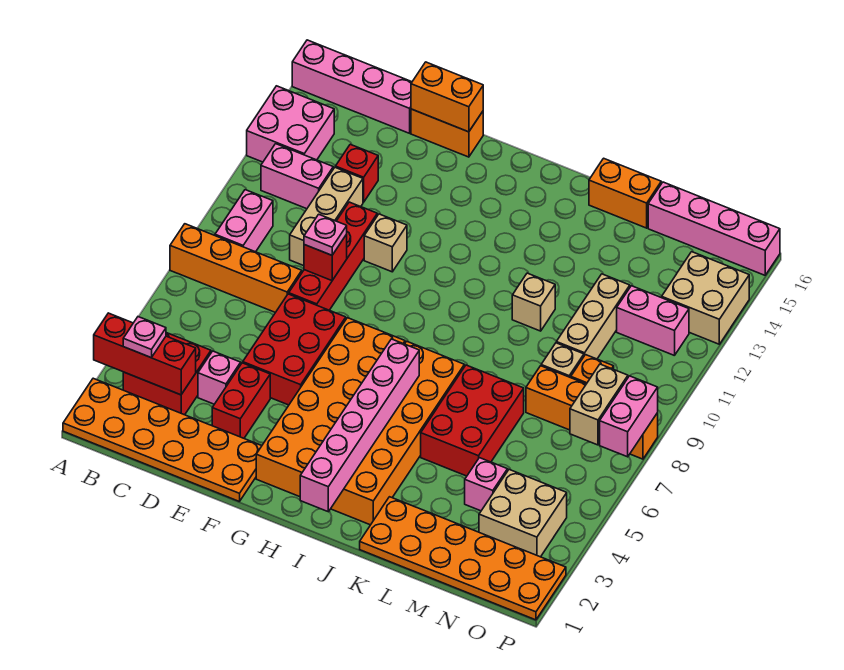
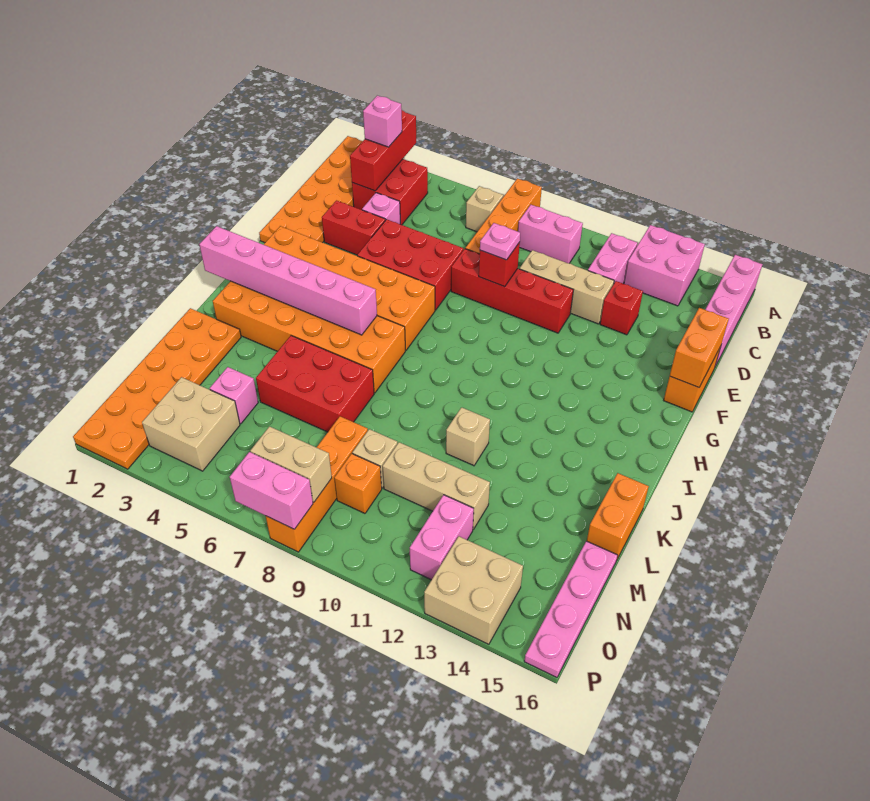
pink 1x1 plate [123,317,166,358] -> pink 1x1 brick [363,96,402,147]
tan 1x1 brick [364,214,407,272] -> tan 1x1 brick moved to [466,186,503,232]
pink 1x4 brick [648,182,780,275] -> pink 1x4 plate [524,541,618,677]

